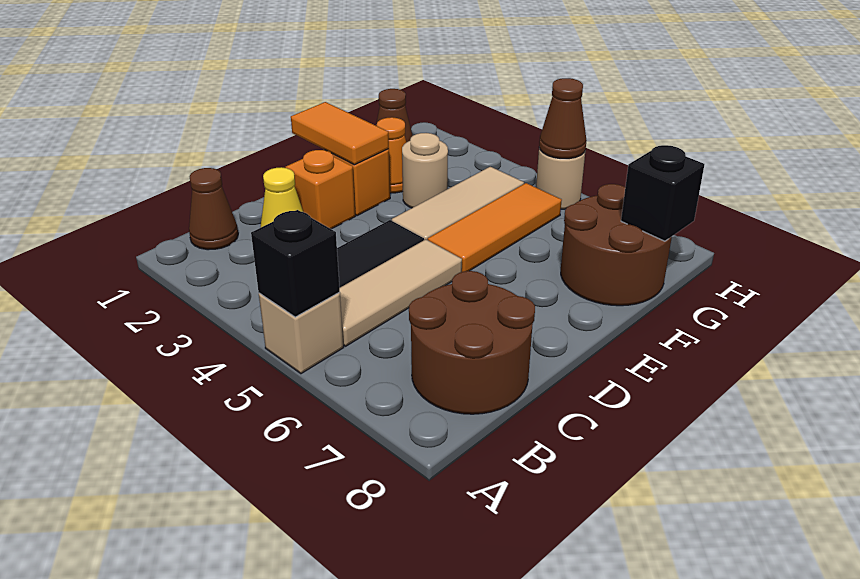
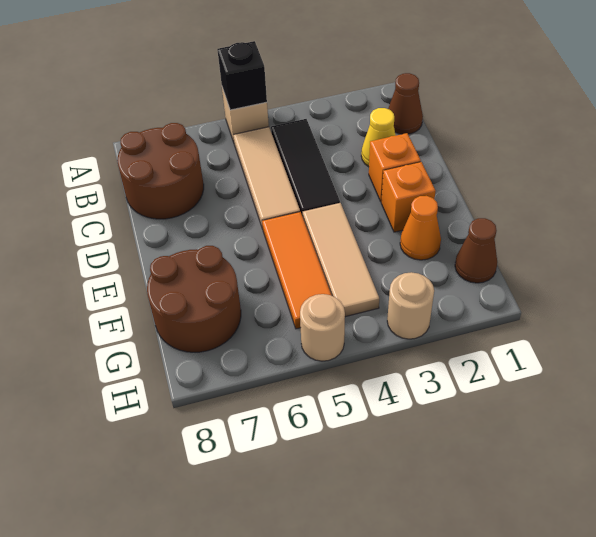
orange 1x2 tile [291,102,389,165] -> none
tan 1x1 round brick [402,133,448,208] -> tan 1x1 round brick moved to [387,272,434,339]
black 1x1 brick [621,145,705,241] -> none
brown 1x1 cone [539,78,587,159] -> none

